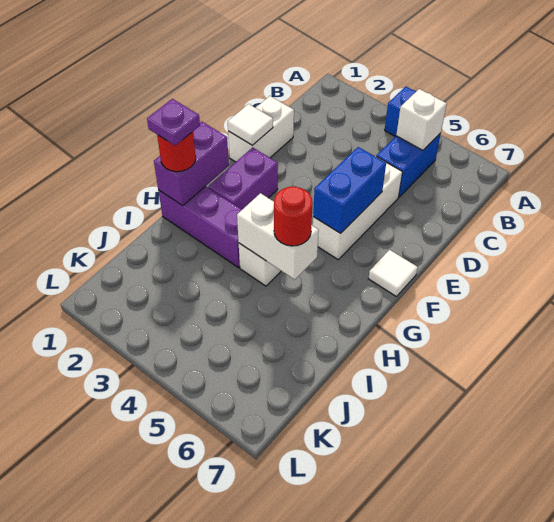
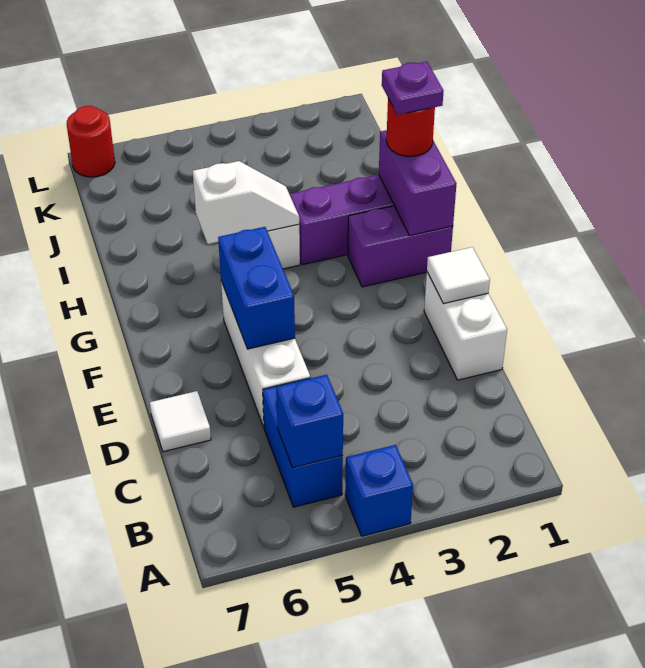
white 1x1 brick [396,89,447,150] -> blue 1x1 brick [276,375,343,468]
purple 1x2 brick [208,147,278,209] -> purple 1x2 brick turned to [348,206,453,287]
white 1x1 tile [368,250,418,297] -> white 1x1 tile moved to [150,391,211,452]
white 1x2 brick [237,193,319,279] -> white 1x2 slope [193,161,299,244]
red 1x1 round brick [274,186,312,246] -> red 1x1 round brick moved to [67,106,115,177]

